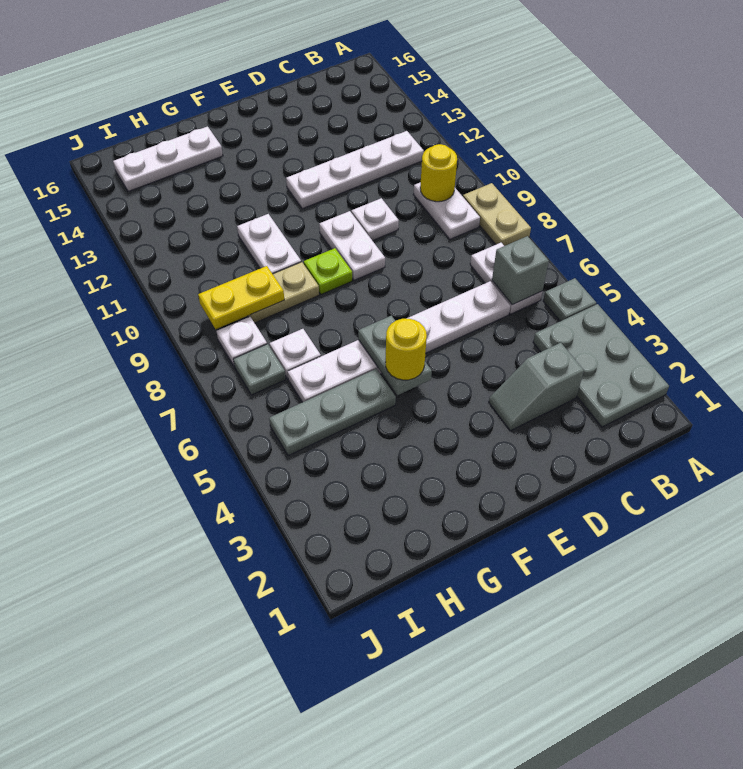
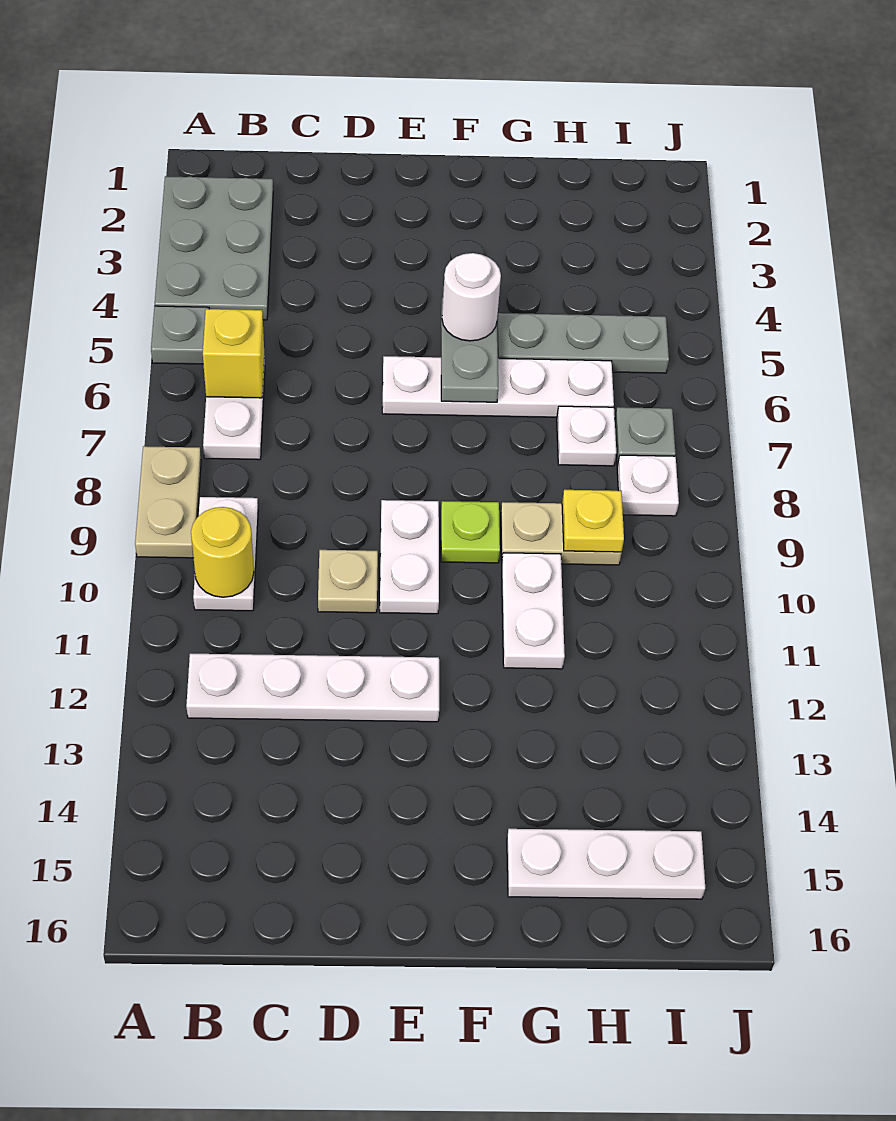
grey 1x1 brick [492,236,549,305] -> yellow 1x1 brick [203,309,264,398]
grey 1x2 slope [489,343,584,431] -> none
white 1x6 plate [288,281,510,402] -> white 1x4 plate [382,356,614,417]
white 1x1 plate [351,198,399,241] -> tan 1x1 plate [318,550,378,613]
yellow 1x1 round brick [386,319,427,380] -> white 1x1 round brick [442,253,501,341]
yellow 1x2 plate [198,266,284,329] -> yellow 1x1 plate [562,490,624,552]

